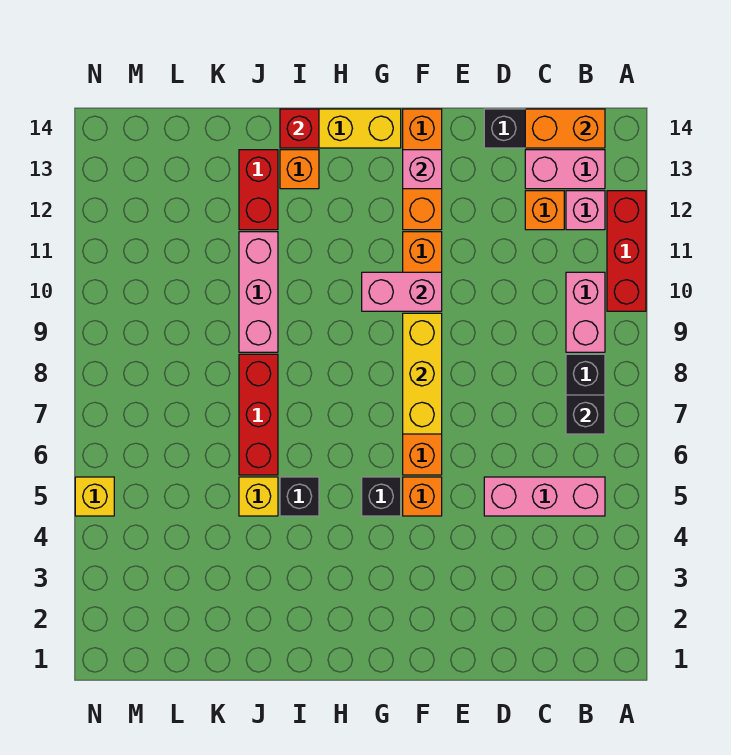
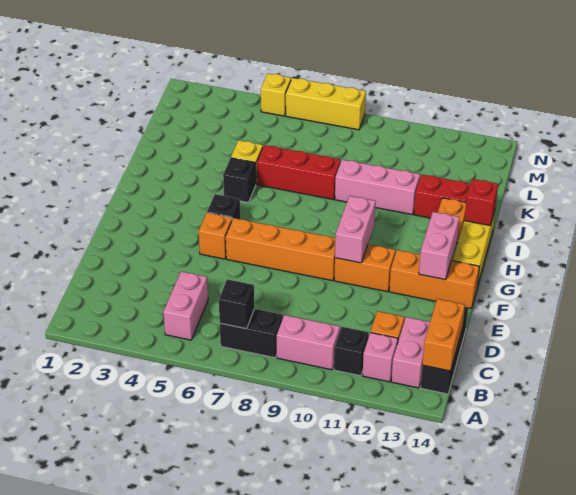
red 1x3 brick [607,191,646,311] -> none
pink 1x3 brick [484,477,605,516] -> pink 1x2 brick [163,271,208,340]
none -> black 1x1 brick [334,327,369,376]
yellow 1x3 brick [403,313,442,434] -> yellow 1x3 brick moved to [286,78,366,130]
pink 1x1 brick [403,150,442,189] -> pink 1x2 brick [419,212,459,280]

